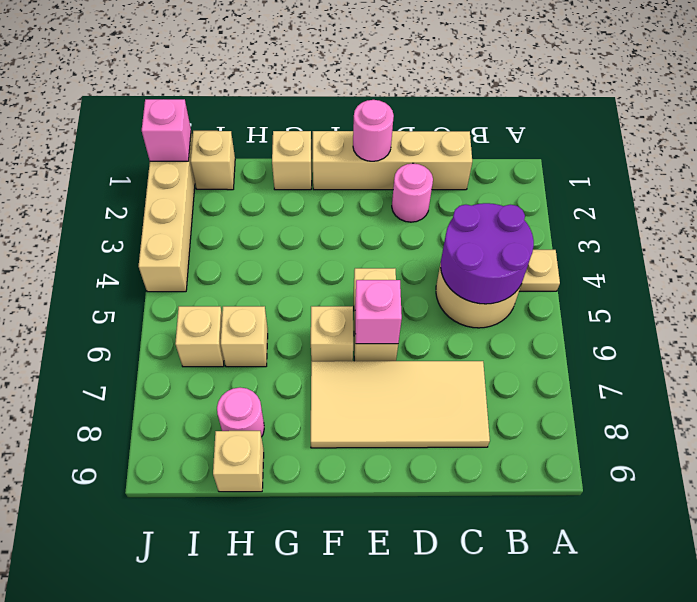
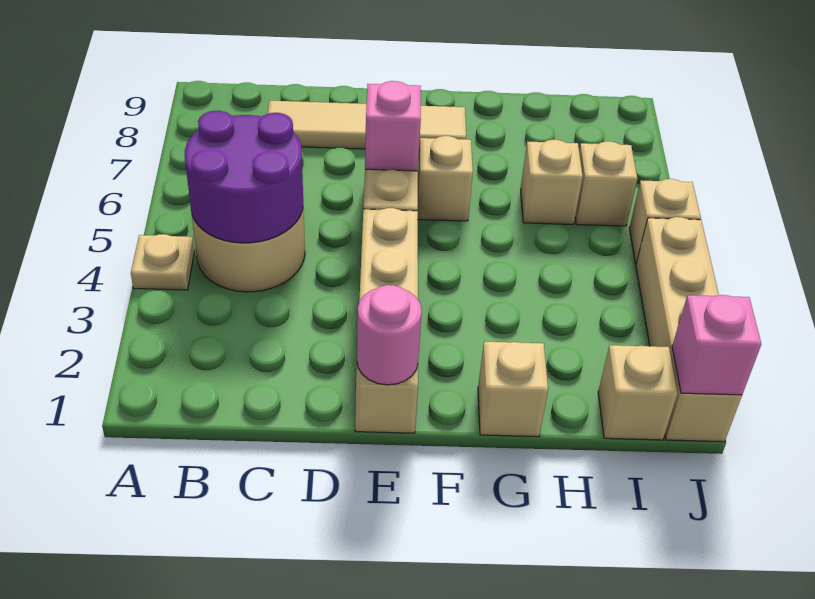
tan 1x4 brick [313,131,472,190] -> tan 1x4 brick turned to [355,208,418,433]
tan 2x4 tile [311,361,490,448] -> tan 1x4 tile [268,101,466,149]
pink 1x1 round brick [392,163,433,222] -> none
pink 1x1 round brick [217,388,264,437] -> none
tan 1x1 brick [213,431,264,492] -> tan 1x1 brick moved to [629,179,701,263]

